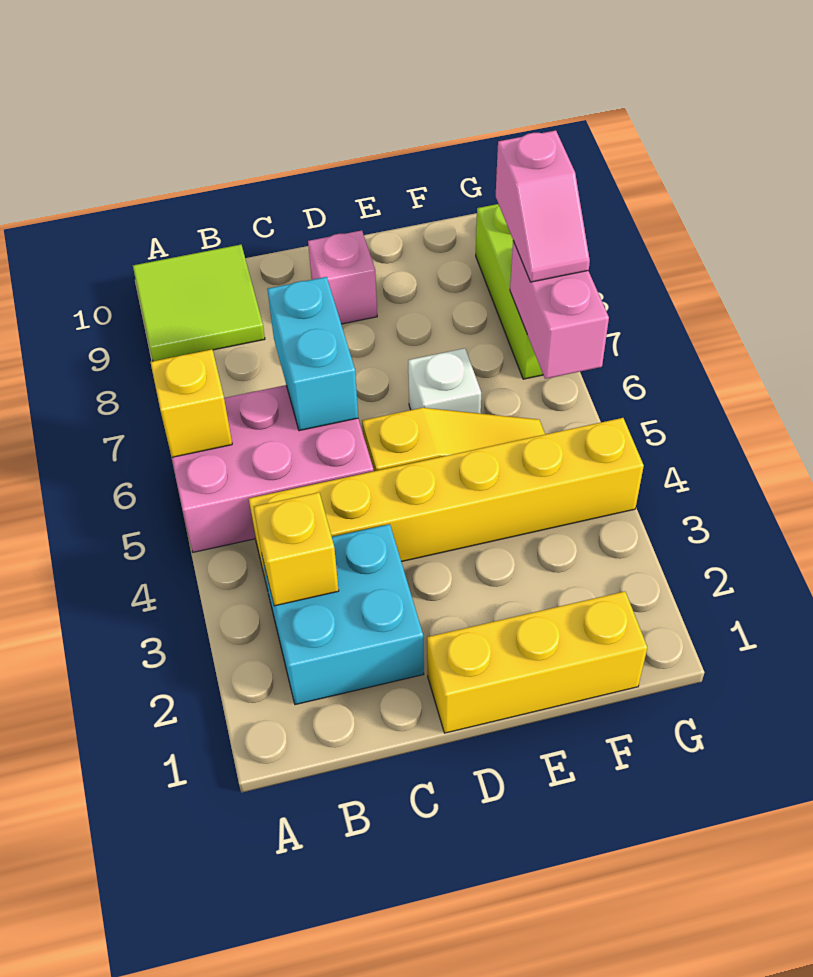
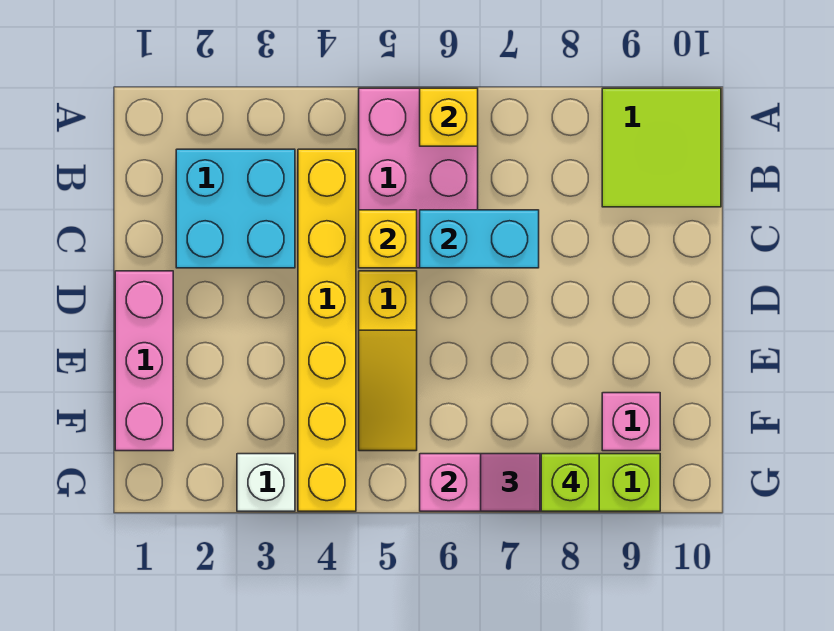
yellow 1x1 brick [254,492,339,606] -> yellow 1x1 brick moved to [359,210,417,268]
yellow 1x3 brick [427,591,647,733] -> pink 1x3 brick [115,271,173,451]
pink 1x1 brick [308,230,377,324] -> pink 1x1 brick moved to [602,393,660,451]
white 1x1 brick [408,348,481,414] -> white 1x1 brick moved to [237,454,295,511]
none -> lime 1x1 brick [541,454,599,511]

